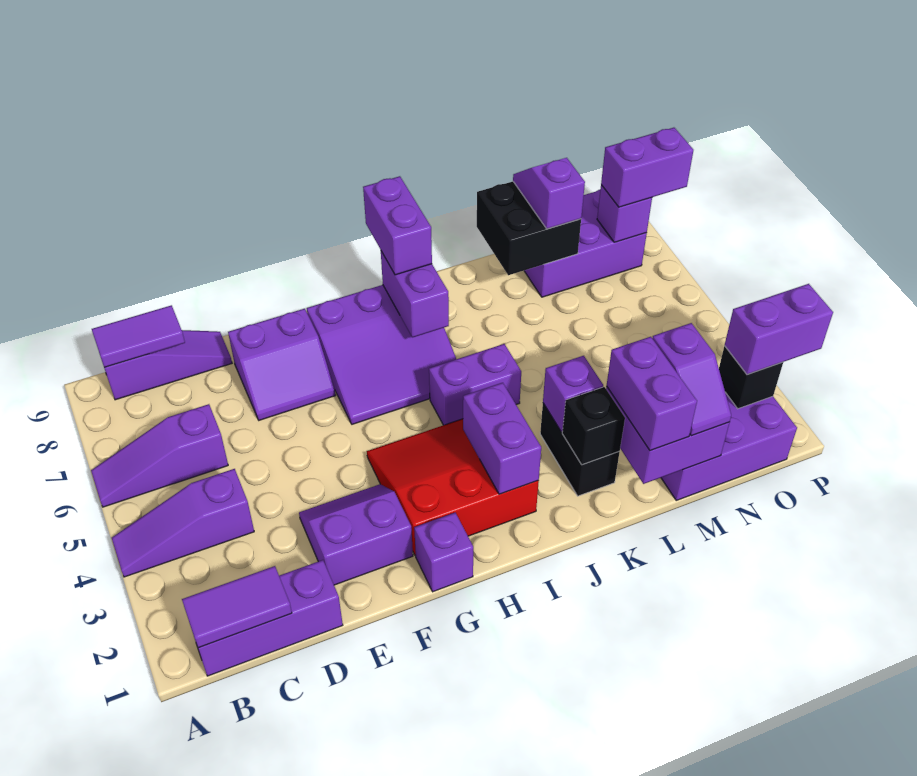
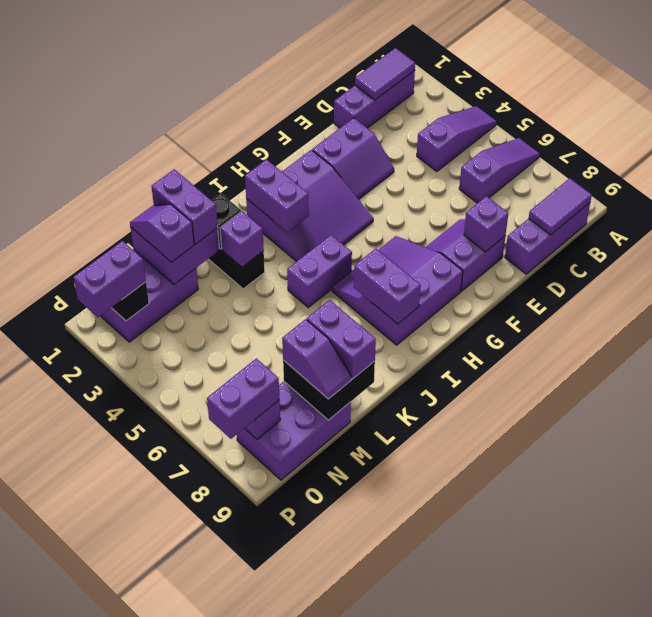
purple 1x3 slope [104,330,232,400] -> purple 1x3 brick [505,203,590,274]
purple 1x1 brick [414,513,473,592] -> purple 1x1 brick moved to [464,196,508,252]
red 3x3 slope [367,419,539,555] -> purple 3x3 slope [246,150,373,262]
purple 1x2 brick [363,176,432,275] -> purple 1x2 brick moved to [307,300,376,379]

